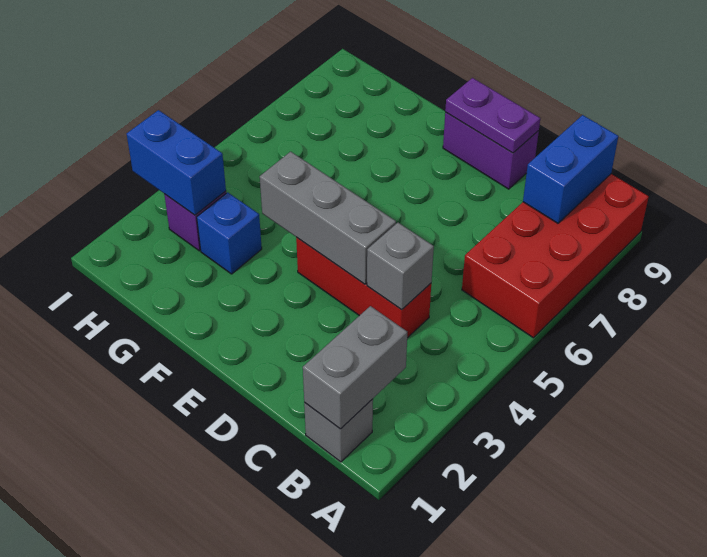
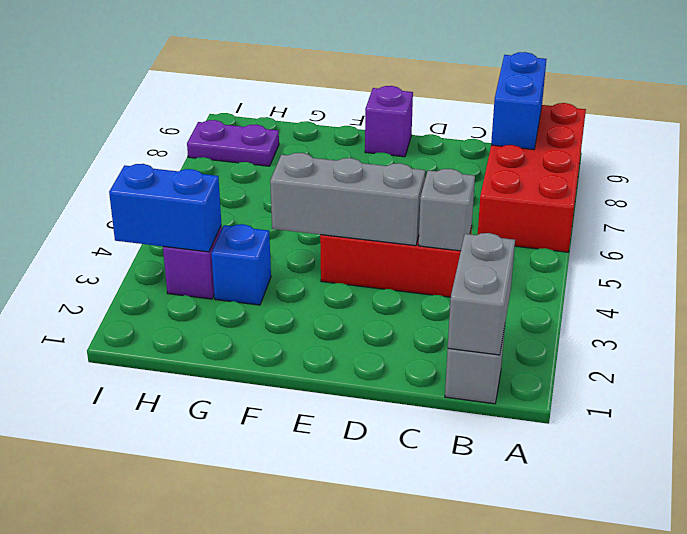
purple 1x2 brick [443,112,539,189] -> purple 1x1 brick [365,86,413,157]
purple 1x2 plate [445,78,540,153] -> purple 1x2 plate moved to [187,120,279,166]

